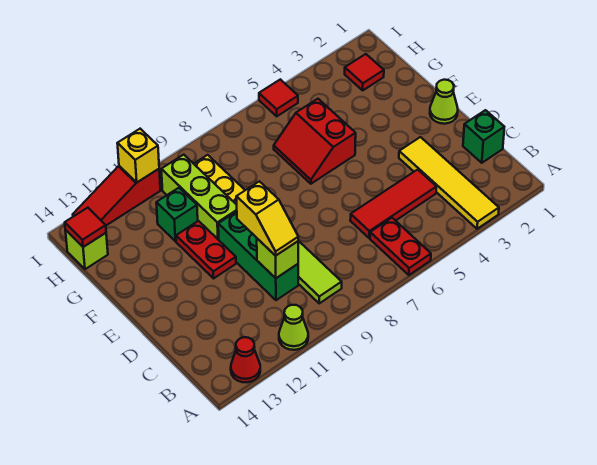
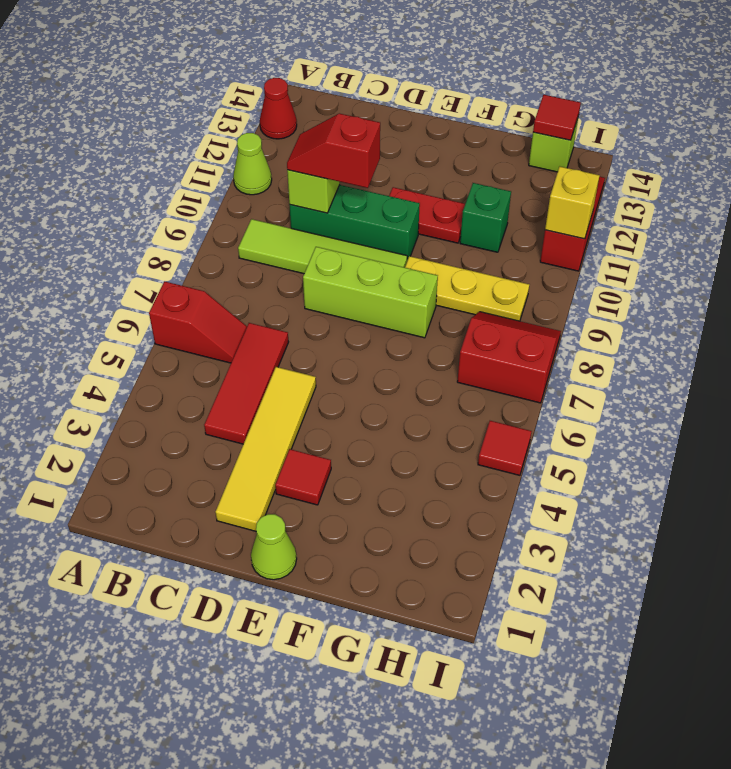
yellow 1x4 tile [399,137,499,229] -> yellow 1x4 tile turned to [215,367,316,531]
red 1x2 plate [370,218,431,275] -> red 1x2 slope [149,281,247,363]
green 1x1 brick [463,110,504,163] -> none
yellow 1x2 slope [236,181,298,256] -> red 1x2 slope [287,113,380,188]
red 2x2 slope [274,99,356,184] -> red 2x2 slope moved to [457,312,561,403]
lime 1x3 brick [161,155,237,240] -> lime 1x3 brick moved to [303,247,438,338]
red 1x1 tile [345,54,384,90] -> red 1x1 tile moved to [275,449,331,505]

